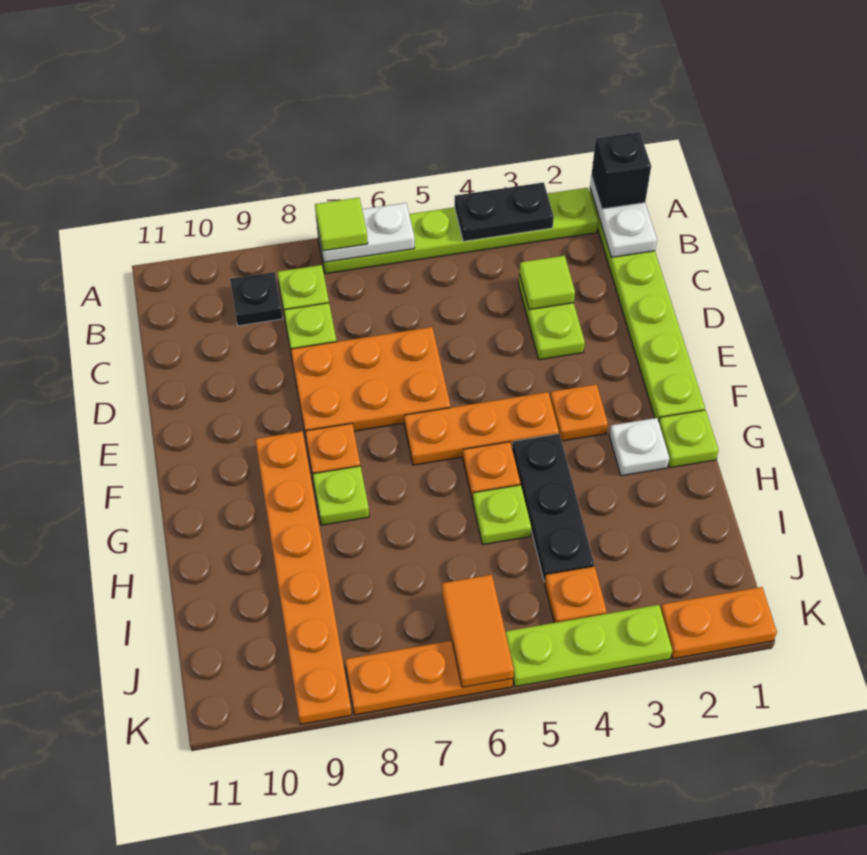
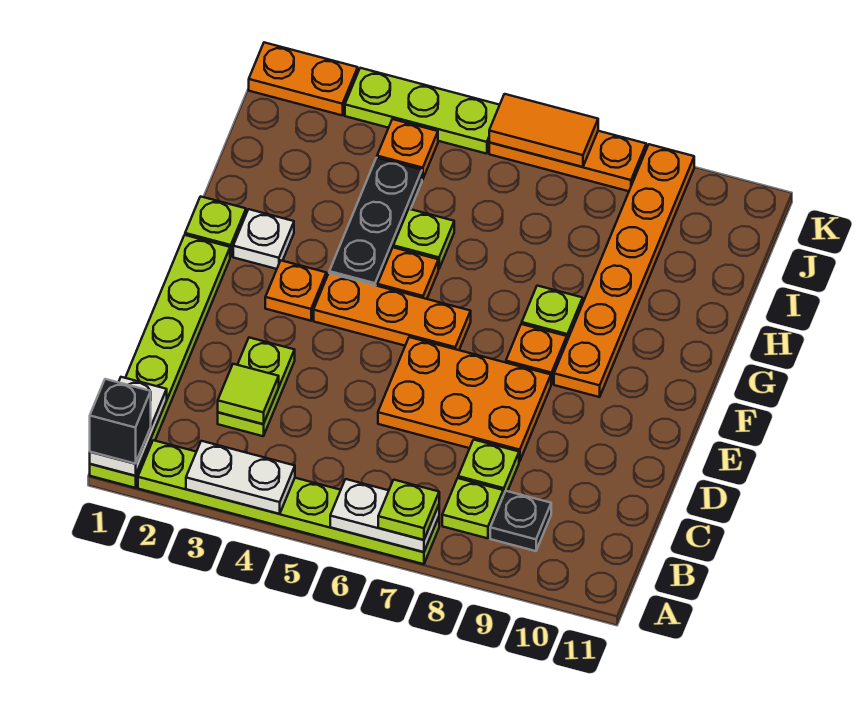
black 1x2 plate [455,182,554,241] -> white 1x2 plate [186,441,295,514]
lime 1x1 tile [315,198,368,251] -> lime 1x1 plate [378,480,439,540]
orange 1x2 tile [442,575,514,687] -> orange 1x2 tile turned to [489,94,598,167]

